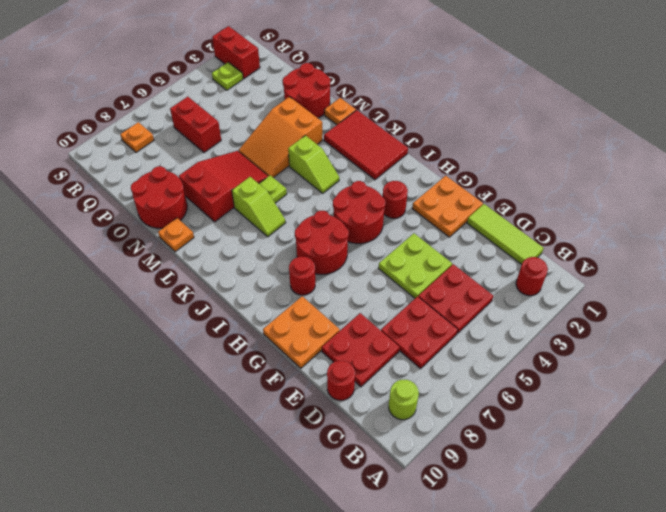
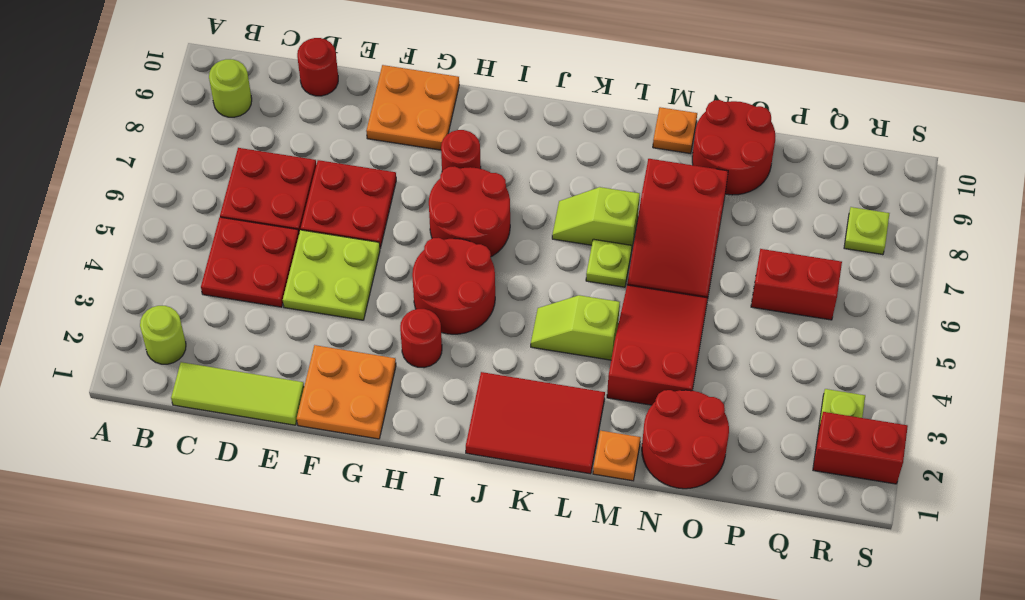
red 1x1 round brick [516,257,548,296] -> lime 1x1 round brick [140,306,186,364]
red 2x2 plate [322,313,400,387] -> red 2x2 plate moved to [301,160,396,248]
orange 2x3 slope [239,97,322,178] -> red 2x3 slope [607,285,708,405]
orange 1x1 plate [120,122,154,152] -> lime 1x1 plate [844,207,890,255]

